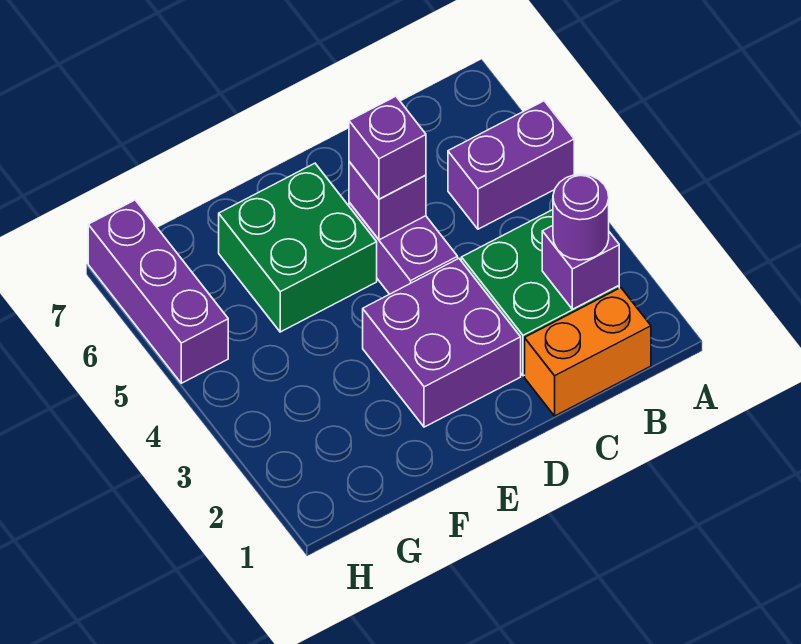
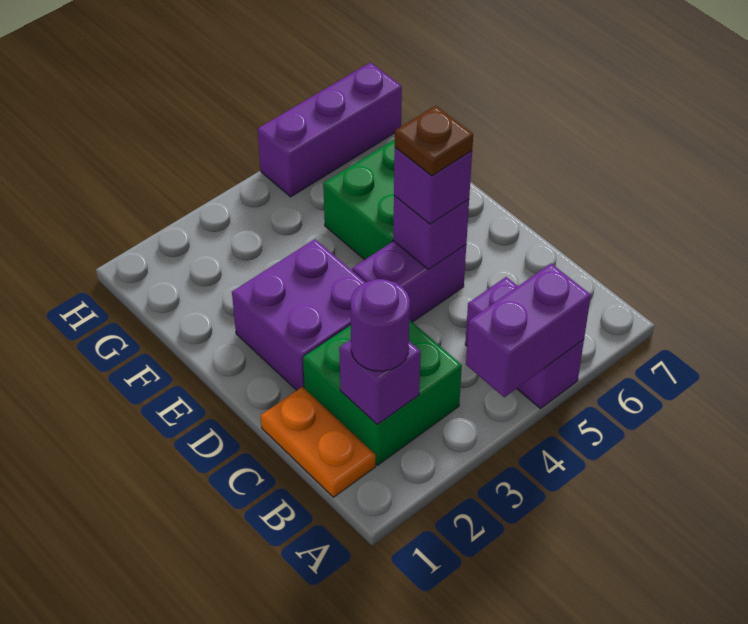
none -> purple 1x2 brick [466,264,591,397]
orange 1x2 brick [525,288,651,416] -> orange 1x2 plate [261,387,375,497]
none -> brown 1x1 plate [395,106,473,176]

